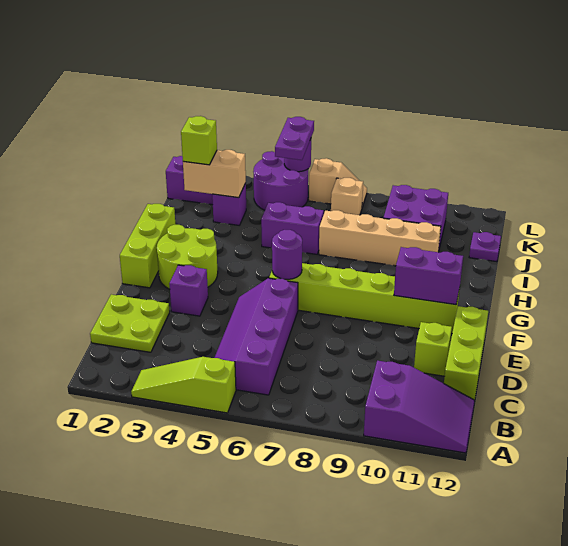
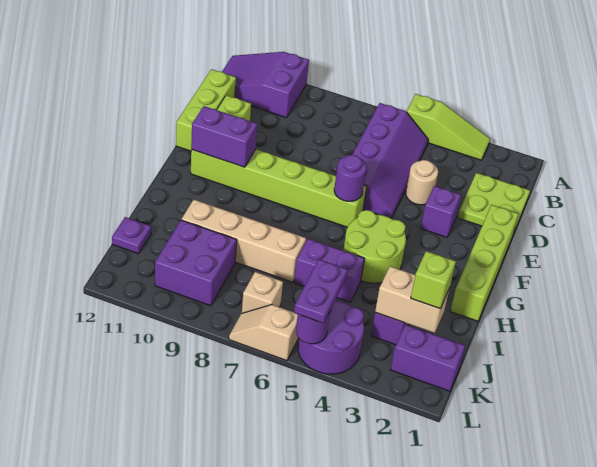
none -> tan 1x1 round brick [406,160,438,205]
lime 1x3 brick [120,204,176,288] -> lime 1x4 brick [450,205,518,321]
lime 2x2 round brick [157,225,218,289] -> lime 2x2 round brick moved to [343,210,406,283]

